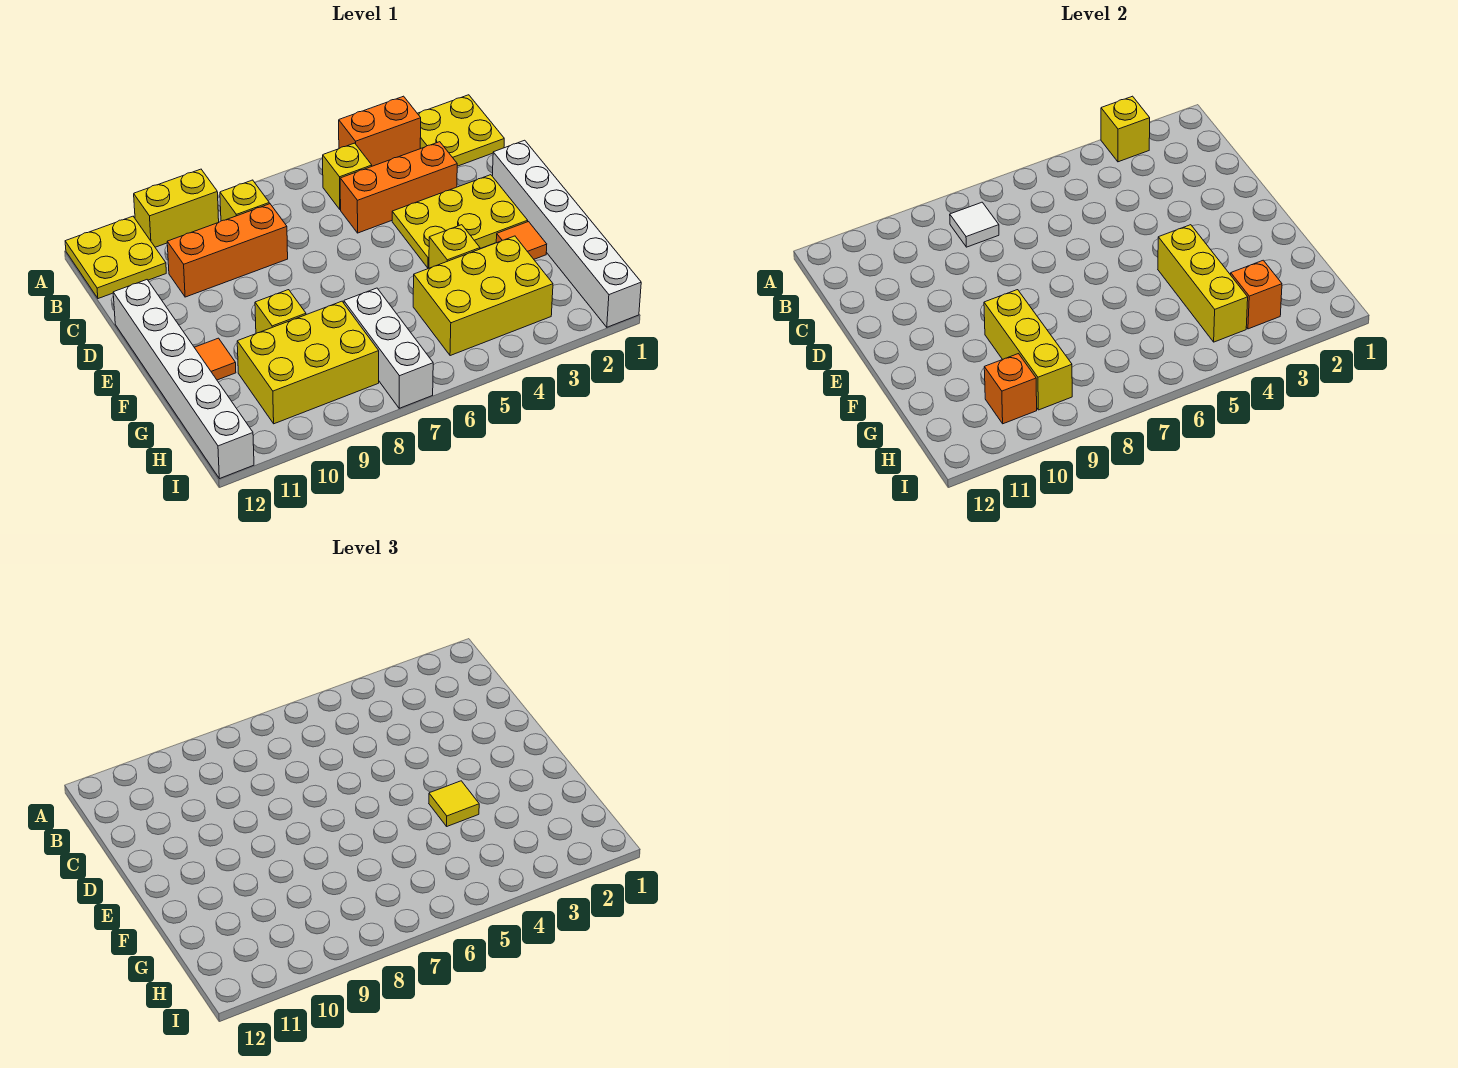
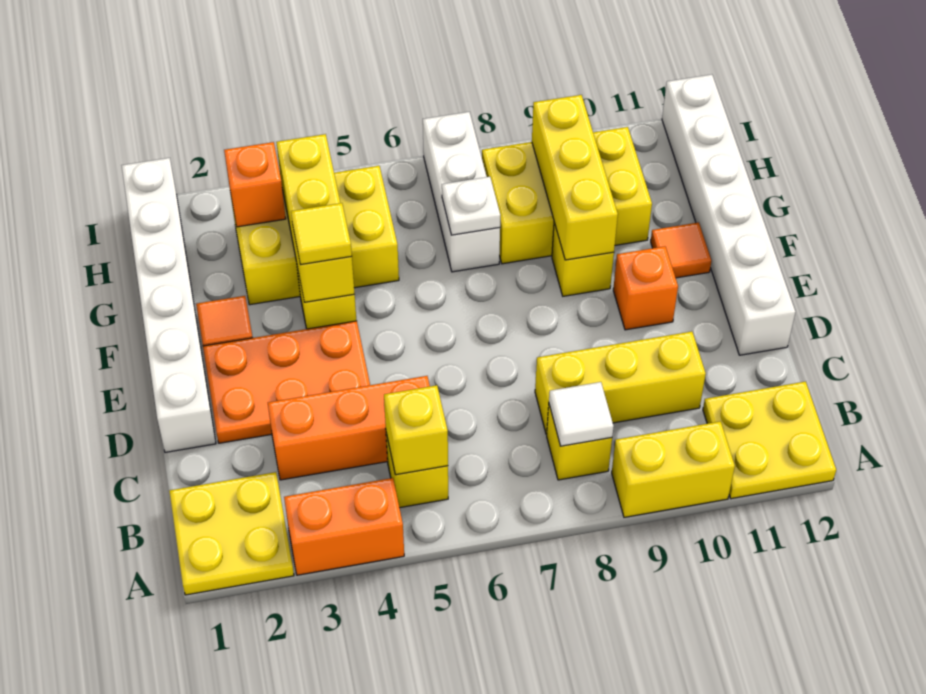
yellow 1x1 brick [1101,96,1150,162] -> yellow 1x1 brick moved to [384,385,448,475]
orange 1x3 brick [167,204,288,297] -> yellow 1x3 brick [535,332,706,434]
yellow 2x3 plate [392,175,528,268] -> orange 2x3 plate [203,321,370,443]
none -> white 1x1 plate [442,177,500,235]
orange 1x1 brick [984,354,1037,424] -> orange 1x1 brick moved to [613,246,678,330]

